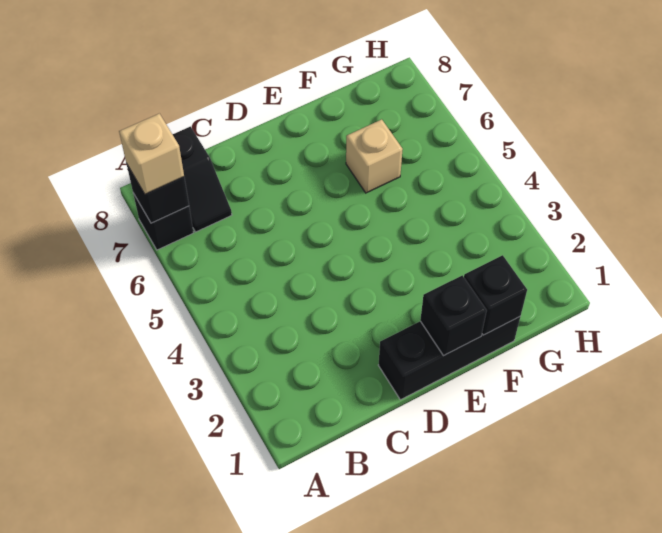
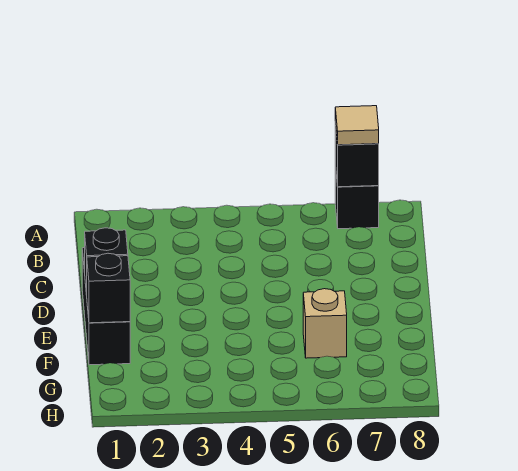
tan 1x1 brick [119,113,184,194] -> tan 1x1 tile [335,106,379,145]
black 1x2 slope [173,126,232,232] -> none

